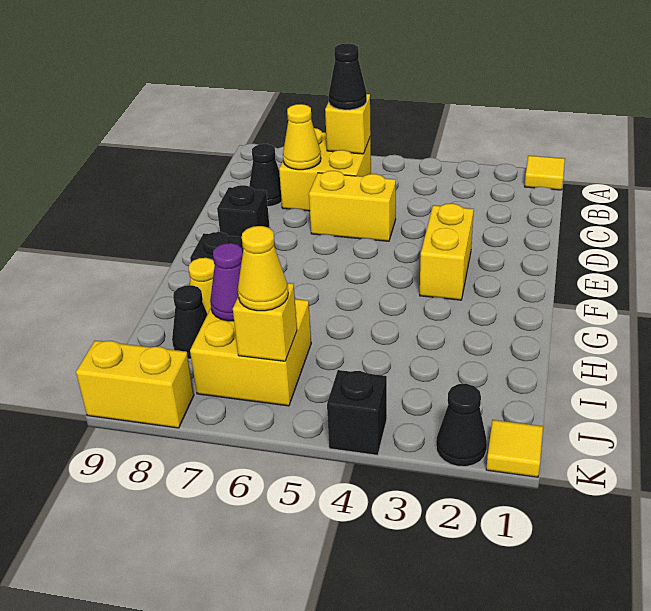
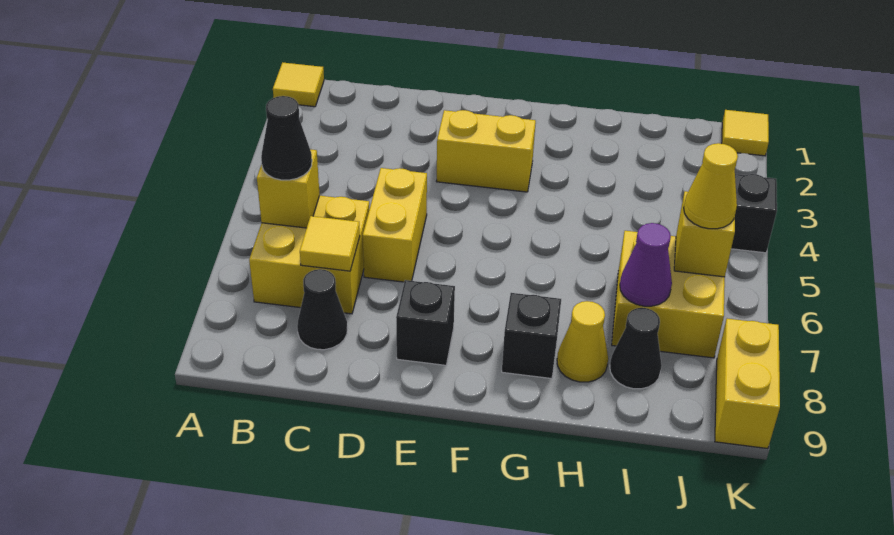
yellow 1x1 cone [283,104,321,170] -> yellow 1x1 tile [300,216,360,271]
black 1x1 cone [436,384,487,467] -> none

